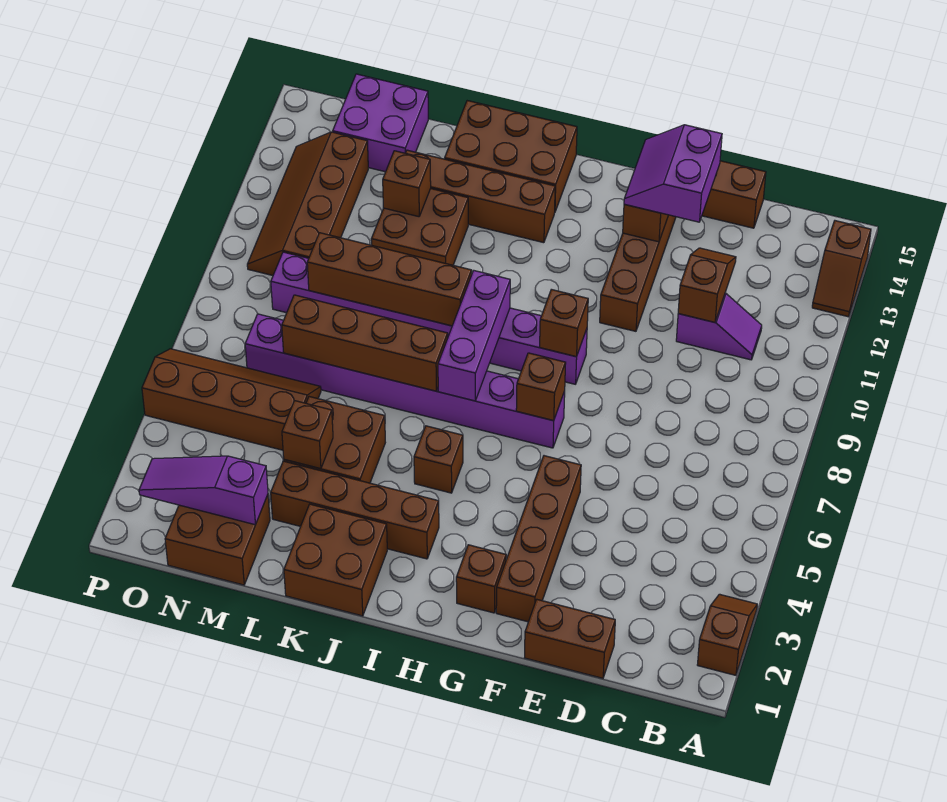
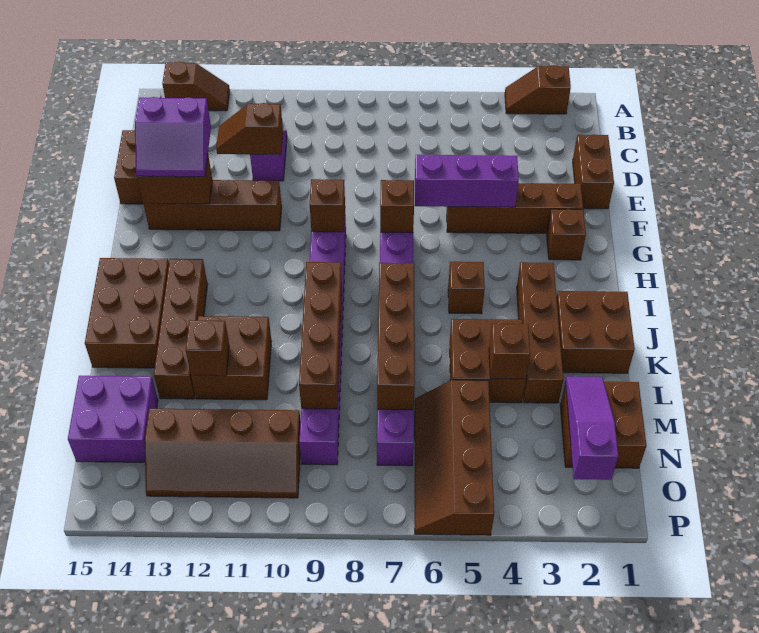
purple 1x3 brick [438,271,510,401] -> purple 1x3 brick moved to [415,154,519,207]
purple 1x3 slope [139,456,268,525] -> purple 1x3 slope turned to [565,376,618,480]

